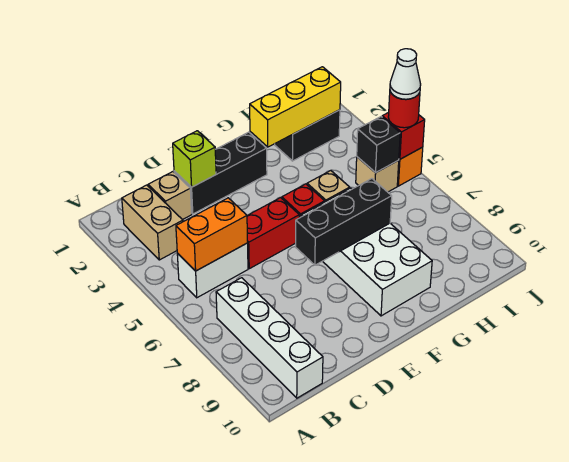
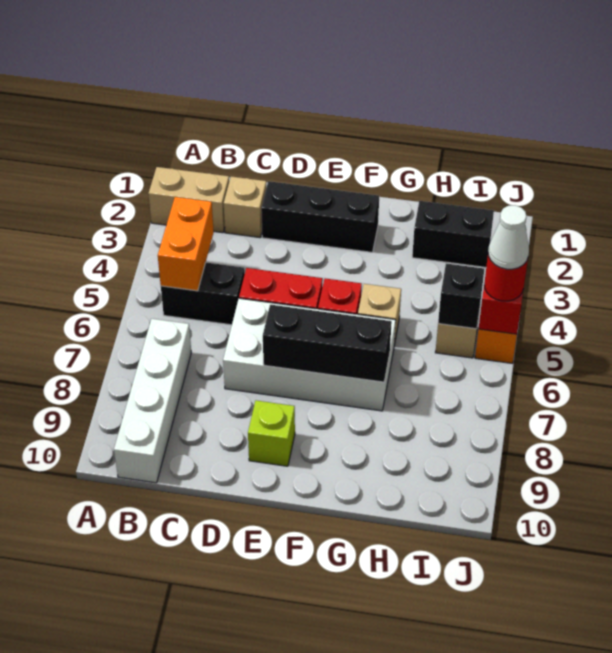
tan 1x2 brick [122,185,183,260] -> tan 1x2 brick turned to [149,167,229,233]
white 1x2 brick [177,243,248,298] -> black 1x2 brick [161,262,245,325]
orange 1x2 brick [176,198,248,271] -> orange 1x2 brick turned to [158,197,214,291]
lime 1x1 brick [173,131,216,187] -> lime 1x1 brick moved to [248,400,295,466]
white 2x4 brick [301,188,432,316] -> white 2x4 brick turned to [223,298,396,411]
yellow 1x3 brick [250,67,341,147] -> none

